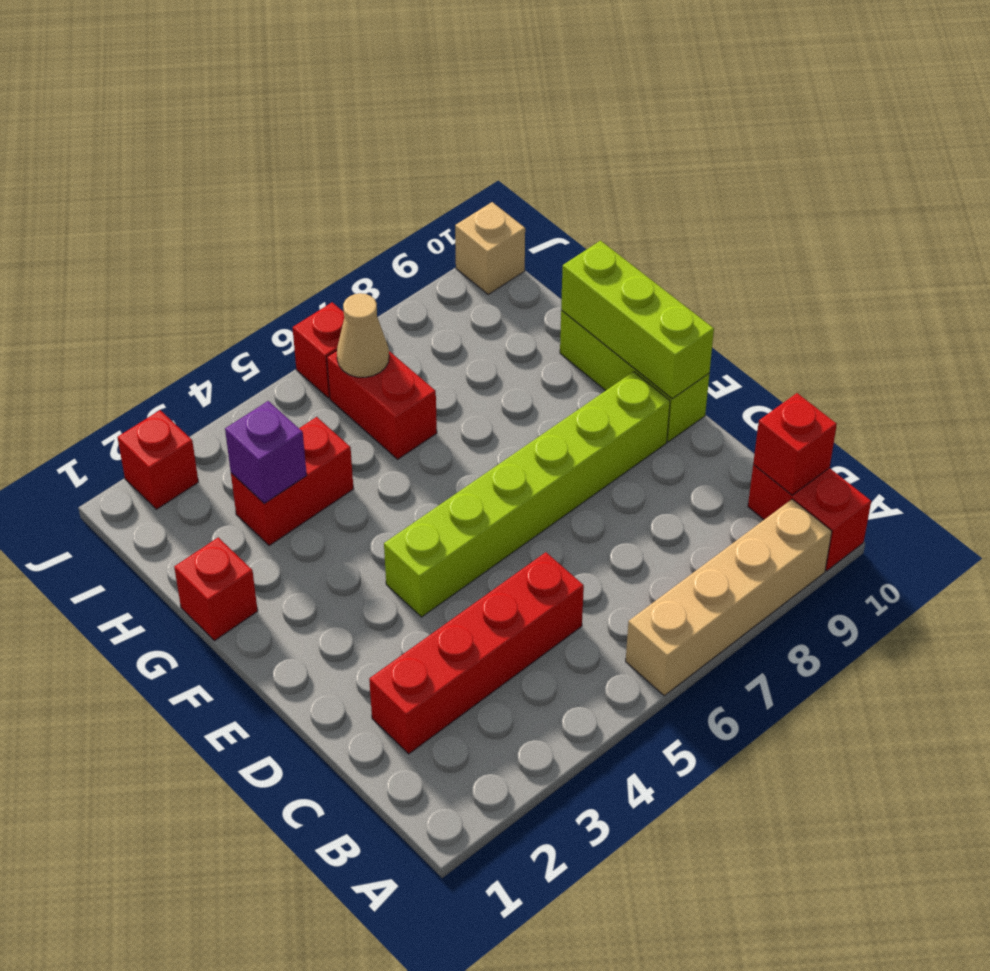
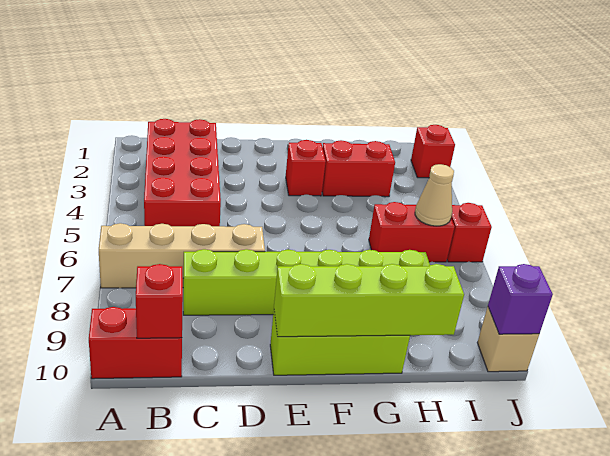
tan 1x4 brick [626,499,832,696] -> tan 1x4 brick turned to [99,223,265,288]
red 1x4 brick [369,552,584,754] -> red 2x4 brick [144,119,221,226]
lime 1x6 brick [384,372,670,617] -> lime 1x6 brick turned to [183,249,430,315]
lime 1x3 brick [561,241,714,399] -> lime 1x4 brick [274,264,464,337]
red 1x1 brick [174,537,258,641] -> red 1x1 brick moved to [286,140,326,196]
red 1x2 brick [231,417,353,546] -> red 1x2 brick turned to [322,140,395,197]
purple 1x1 brick [225,401,307,504] -> purple 1x1 brick moved to [488,264,553,334]

